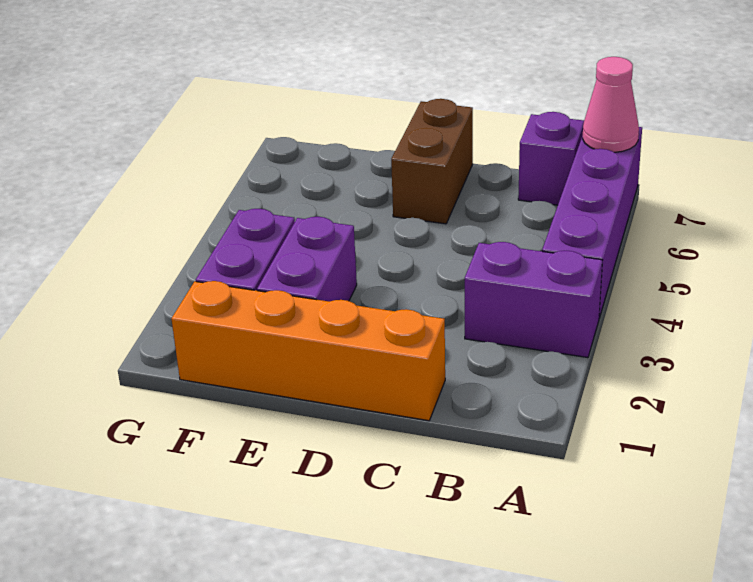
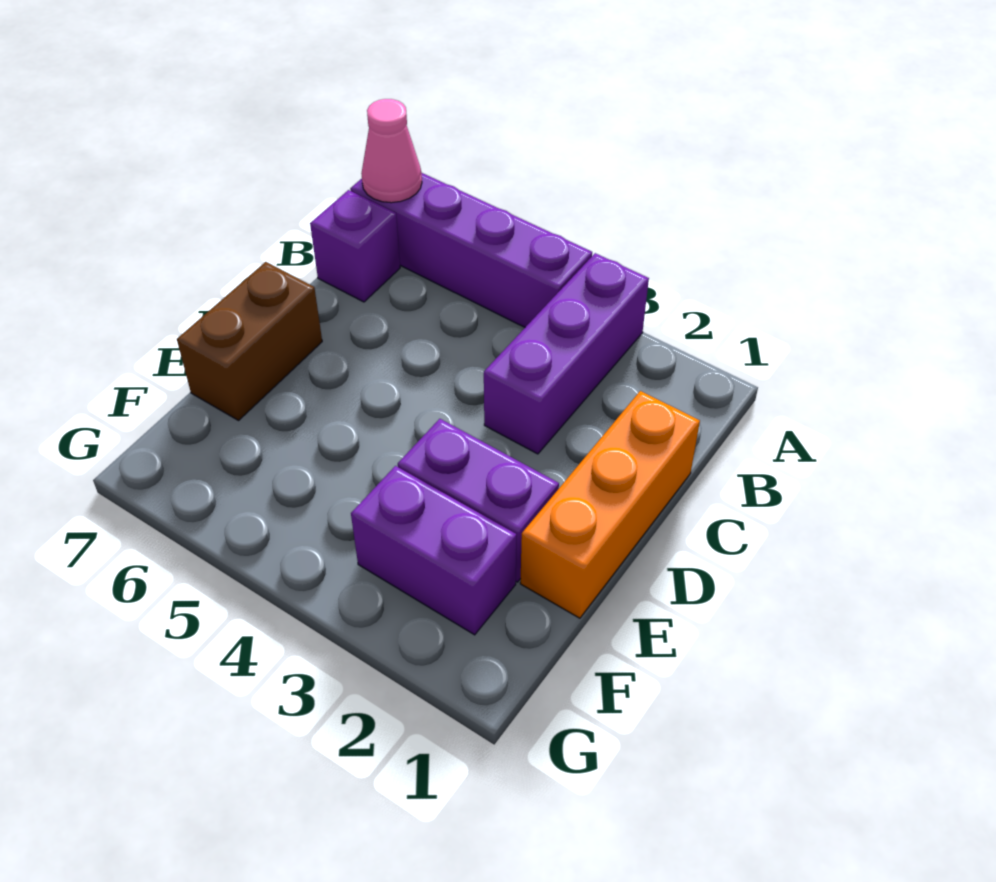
purple 1x2 brick [465,242,602,358] -> purple 1x3 brick [484,253,649,454]
orange 1x4 brick [172,281,445,421] -> orange 1x3 brick [520,391,700,618]
brown 1x2 brick [391,99,473,224] -> brown 1x2 brick turned to [177,262,322,420]

